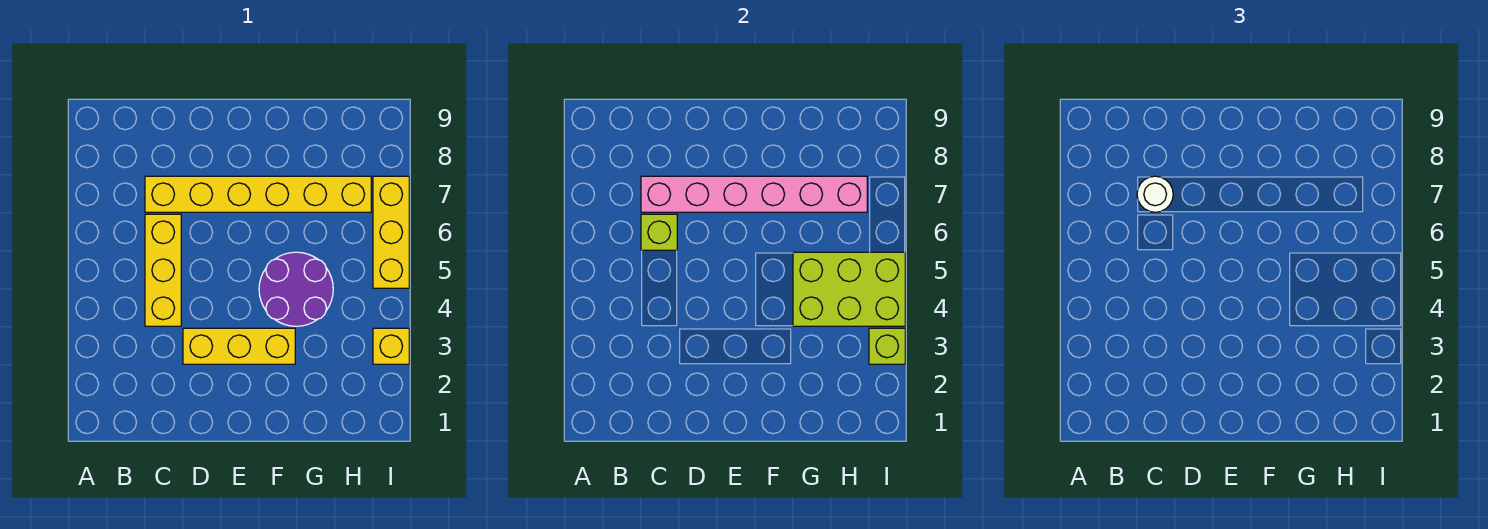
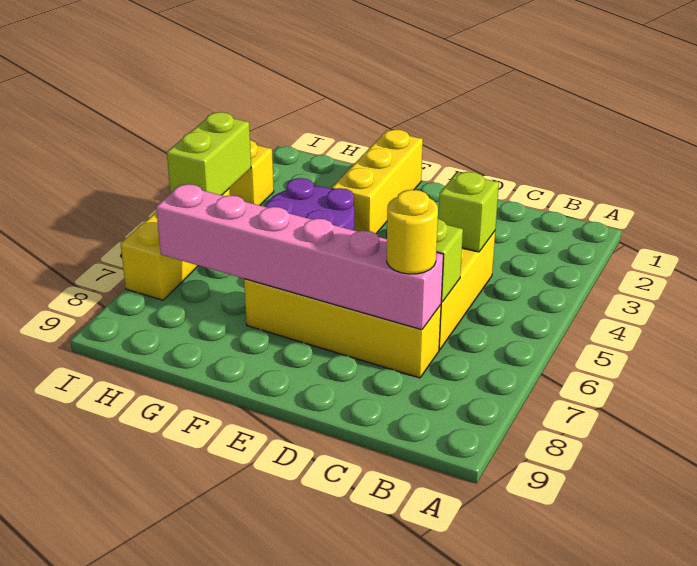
yellow 1x6 brick [145,176,371,212] -> yellow 1x4 brick [244,279,441,378]
white 1x1 round brick [1137,176,1173,212] -> yellow 1x1 round brick [387,190,438,274]
yellow 1x3 brick [183,328,295,364] -> yellow 1x3 brick turned to [332,129,423,234]
lime 2x3 brick [793,252,905,326] -> lime 1x2 brick [167,112,251,195]
lime 1x1 brick [869,328,905,364] -> lime 1x1 brick moved to [438,172,499,252]

